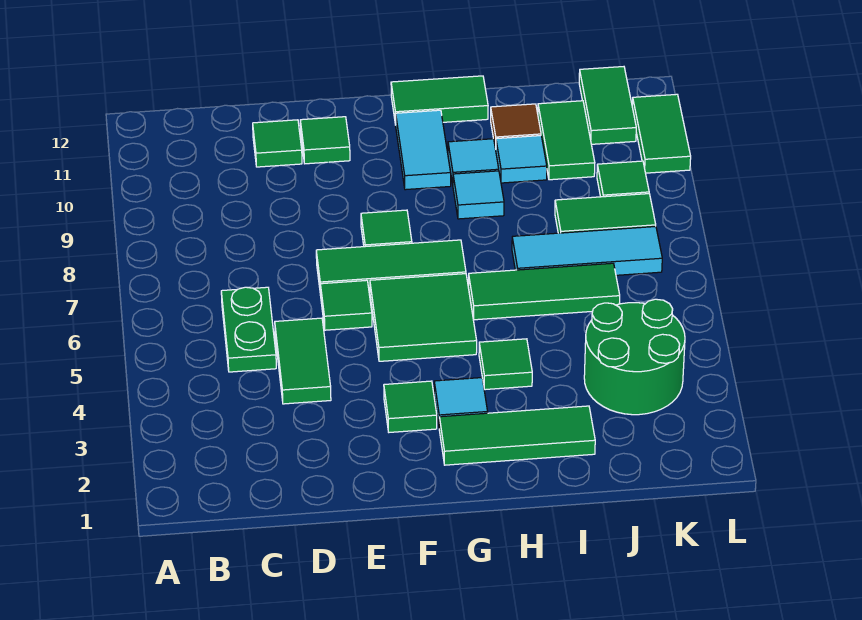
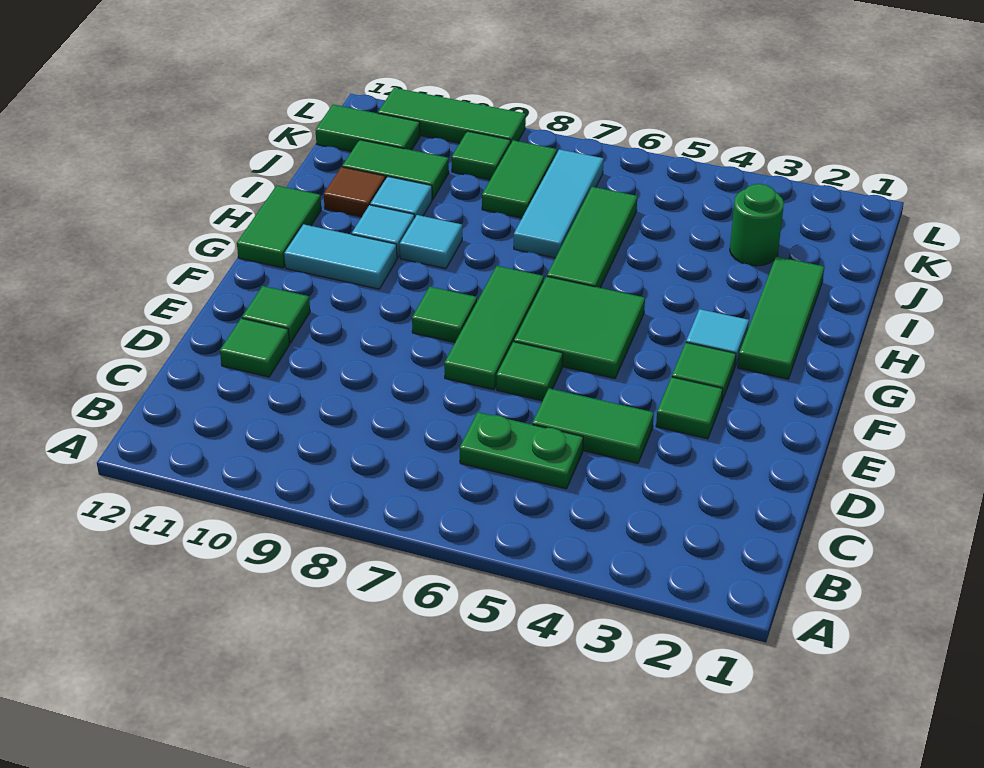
green 1x1 tile [479,339,532,390] -> green 1x1 tile moved to [656,377,723,439]
green 2x2 round brick [584,299,685,415] -> green 1x1 round brick [730,184,784,266]
green 1x2 tile [632,94,691,173] -> green 1x3 tile [378,88,526,143]

